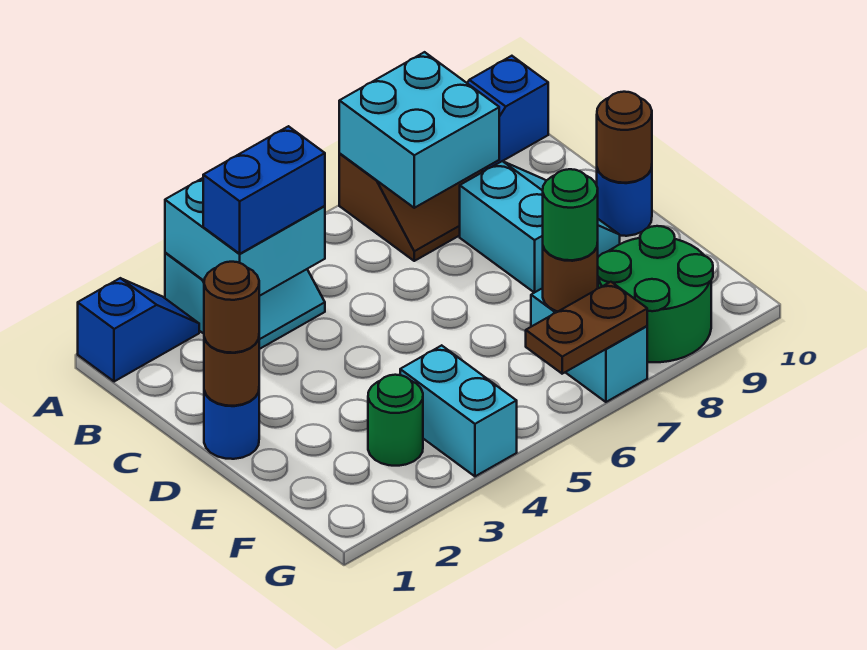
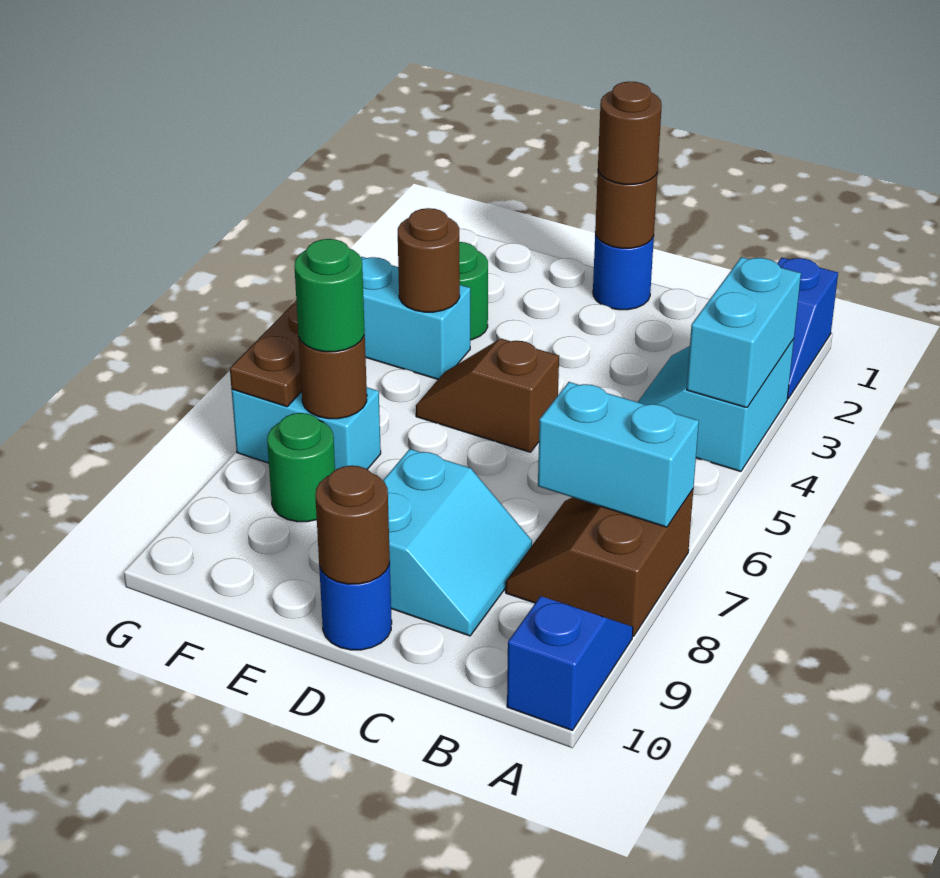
cyan 2x2 brick [165,178,325,296] -> cyan 1x2 brick [687,257,801,408]
cyan 2x2 brick [339,52,499,208] -> cyan 1x2 brick [538,382,699,527]
blue 1x2 brick [203,126,325,254] -> none
cyan 2x2 slope [460,161,620,293] -> cyan 2x2 slope turned to [383,449,532,636]
none -> brown 1x2 slope [416,338,559,452]
none -> brown 1x1 round brick [398,208,460,312]
green 2x2 round brick [598,226,713,362] -> green 1x1 round brick [267,413,335,522]

